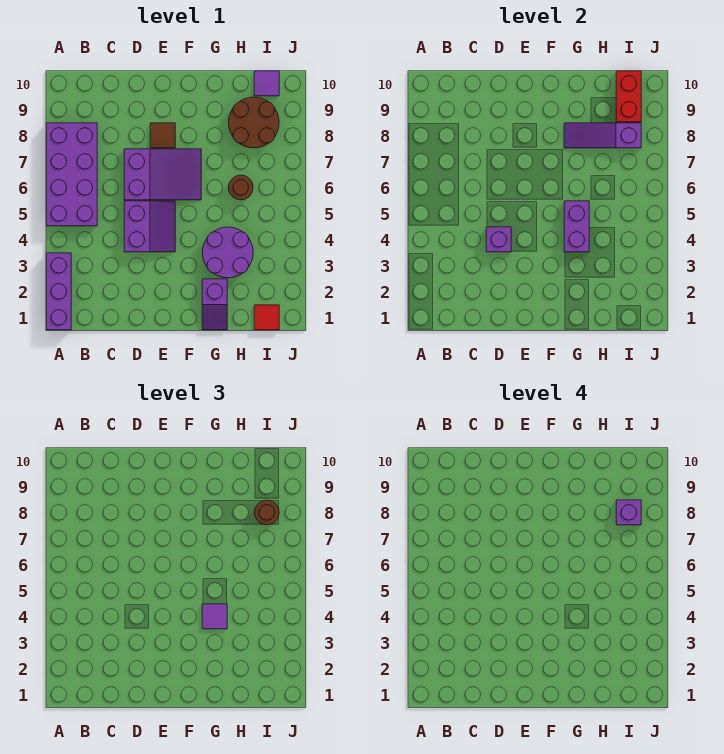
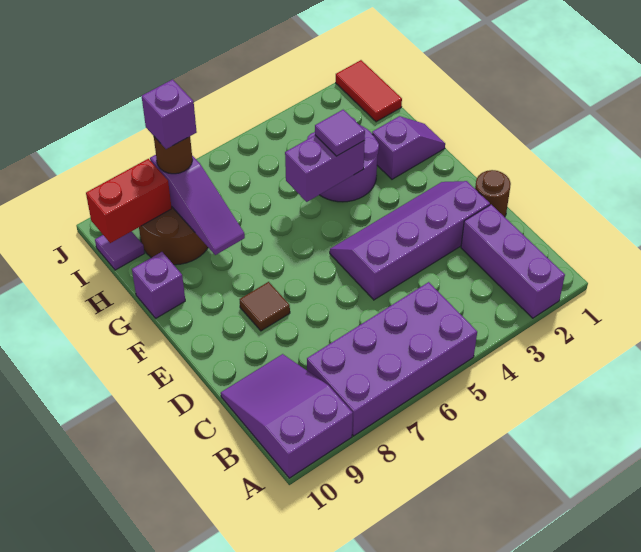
purple 1x3 brick [46,253,71,330] -> purple 1x3 brick turned to [461,205,565,318]
purple 2x2 slope [124,201,175,252] -> purple 2x4 slope [330,181,490,300]
purple 1x1 brick [486,227,511,252] -> purple 1x1 brick moved to [132,252,185,318]
purple 2x3 slope [124,149,201,200] -> purple 2x3 slope moved to [221,354,353,478]
brown 1x1 round brick [229,175,253,200] -> brown 1x1 round brick moved to [475,170,511,217]
red 1x1 tile [254,305,279,330] -> red 1x2 tile [336,60,402,122]

